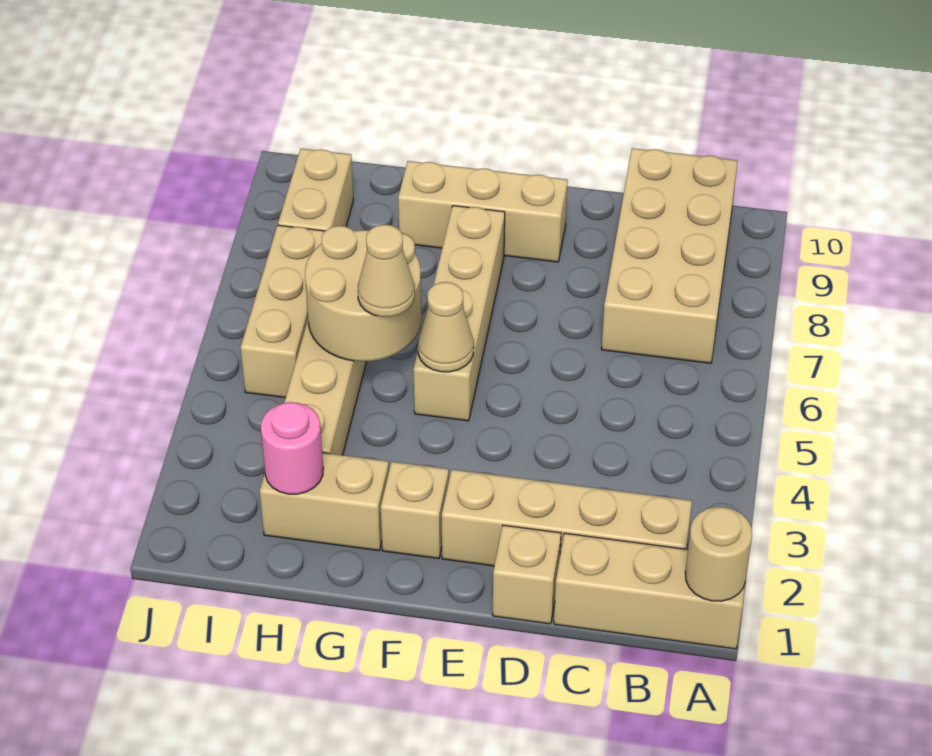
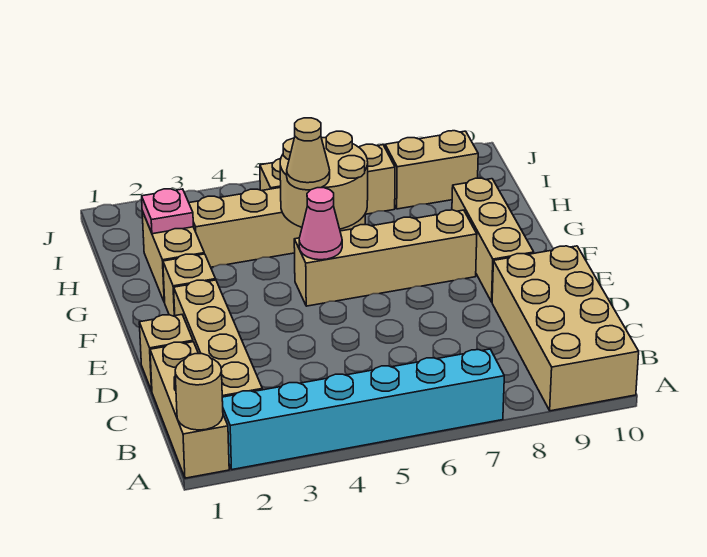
none -> cyan 1x6 brick [222,349,504,470]
tan 2x4 brick [601,148,738,363] -> tan 2x4 brick turned to [492,246,639,411]
tan 1x1 cone [418,282,474,372] -> pink 1x1 cone [299,188,342,260]
pink 1x1 round brick [261,402,323,494] -> pink 1x1 plate [142,189,193,234]

